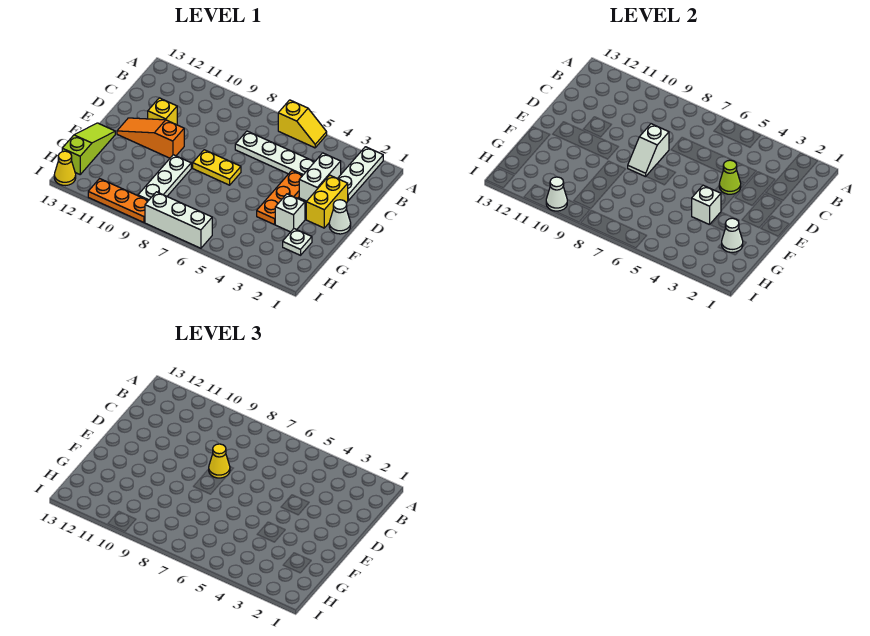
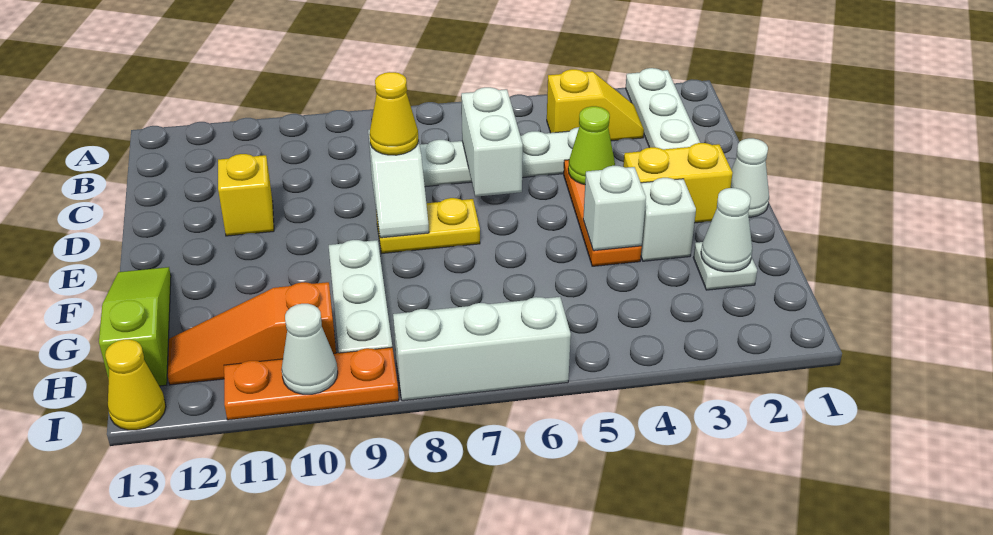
yellow 1x2 slope [278,100,327,148] -> yellow 1x2 slope moved to [547,69,644,141]
white 1x2 brick [299,153,341,201] -> white 1x2 brick moved to [461,87,523,197]
yellow 1x2 brick [306,175,348,228] -> yellow 1x2 brick turned to [623,143,733,223]
orange 1x3 slope [117,118,184,158] -> orange 1x3 slope moved to [168,282,336,385]

